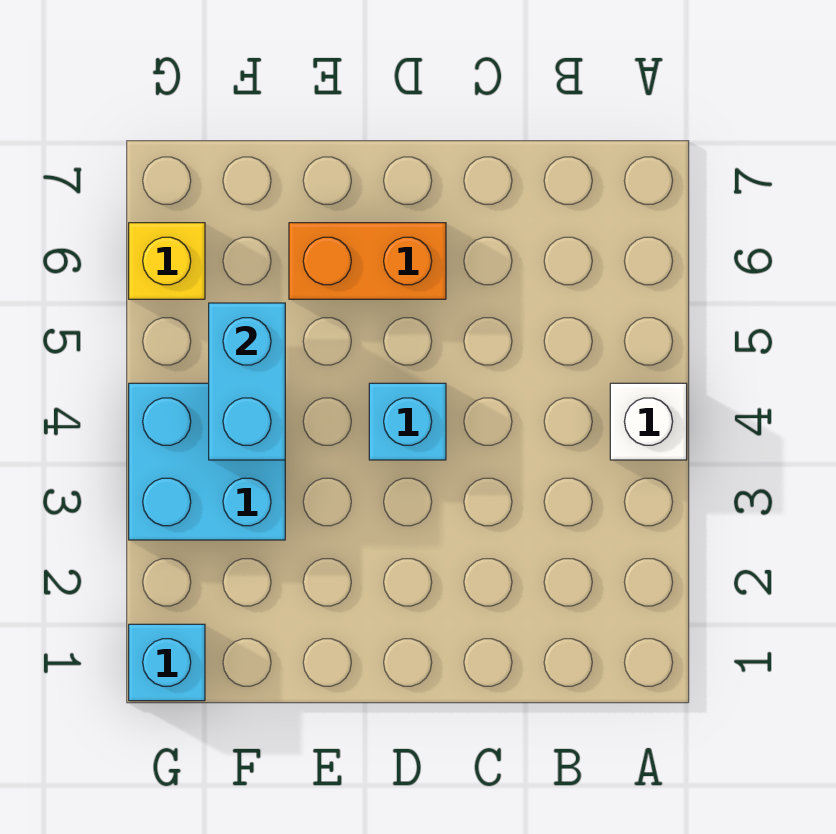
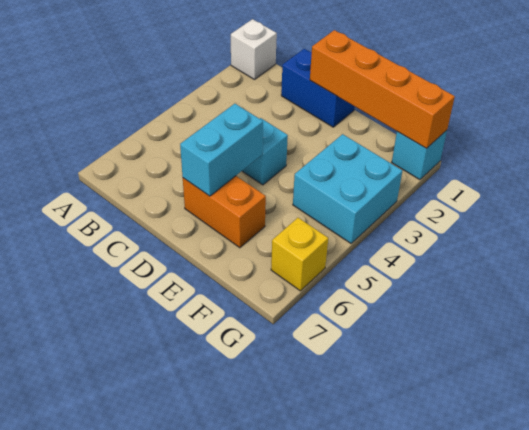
white 1x1 brick [610,383,687,460] -> white 1x1 brick moved to [231,19,277,80]
none -> blue 1x2 brick [281,49,355,127]
none -> orange 1x4 brick [310,30,455,148]
cyan 1x2 brick [209,303,285,460] -> cyan 1x2 brick moved to [180,104,263,196]

